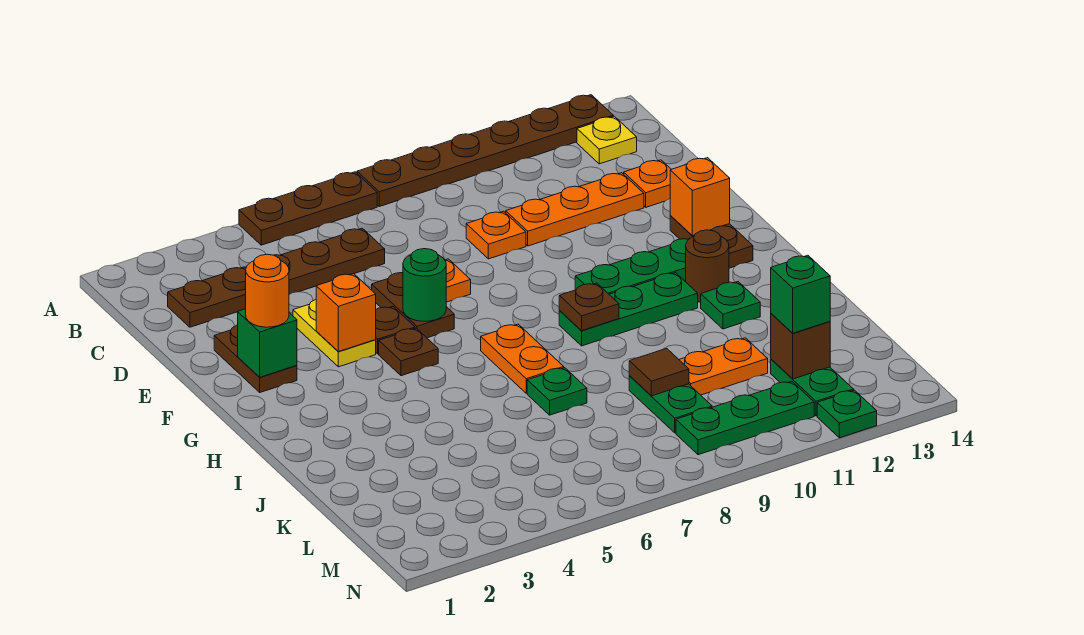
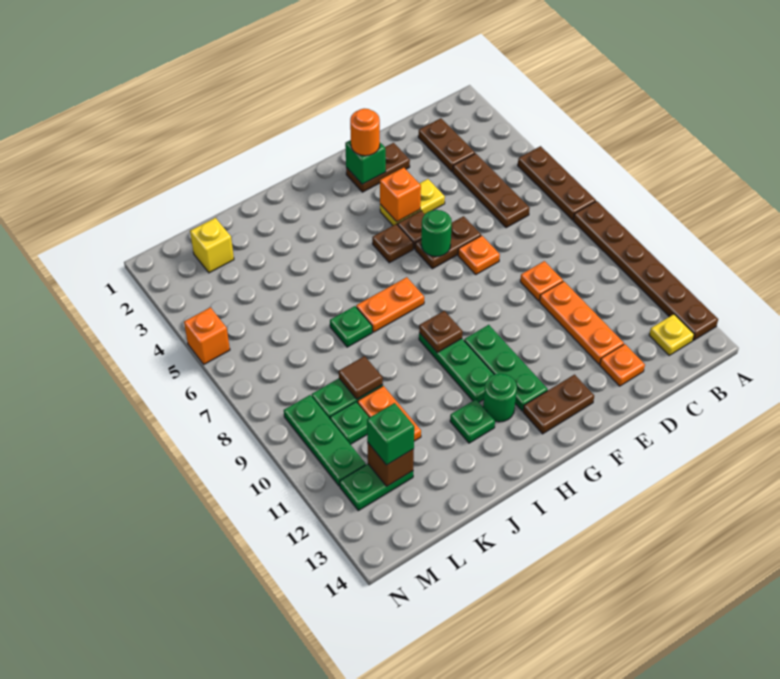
orange 1x1 brick [670,158,730,236] -> orange 1x1 brick moved to [184,307,230,364]
brown 1x1 round brick [686,230,729,302] -> green 1x1 round brick [483,374,517,422]
none -> yellow 1x1 brick [190,218,234,273]
green 1x1 plate [817,390,877,438] -> green 1x1 plate moved to [330,402,369,444]

